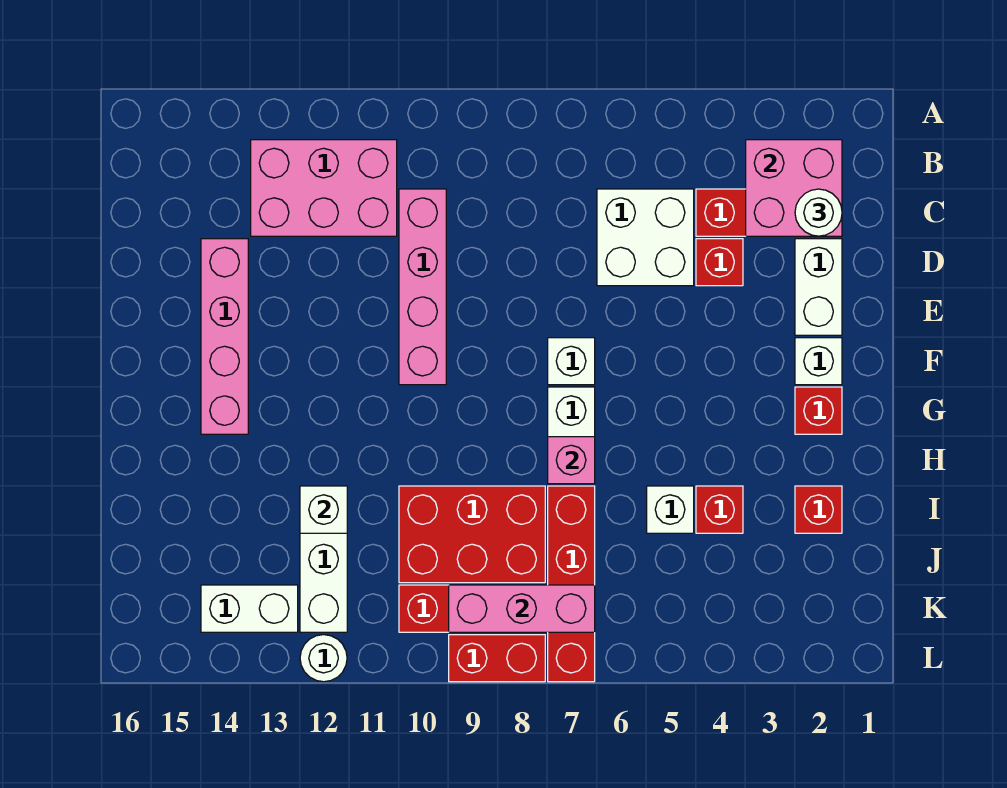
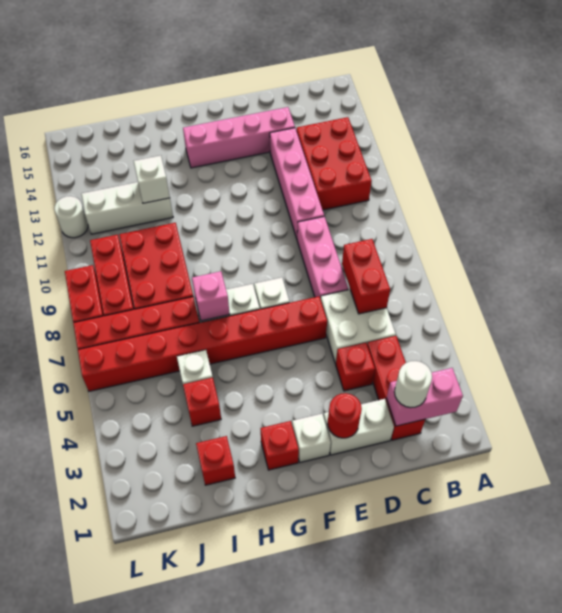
pink 2x2 brick [746,140,842,236] -> pink 1x2 brick [386,368,463,426]
pink 2x3 brick [251,140,397,236] -> red 2x3 brick [296,117,372,210]
none -> red 1x2 brick [342,239,390,314]
pink 1x4 brick [399,189,446,385] -> pink 1x4 brick turned to [270,128,324,239]
none -> red 1x1 round brick [328,393,362,438]
none -> red 1x8 brick [78,297,327,391]
pink 1x3 brick [449,585,595,632] -> pink 1x3 brick moved to [297,217,348,299]
white 1x2 brick [201,585,298,632] -> none

